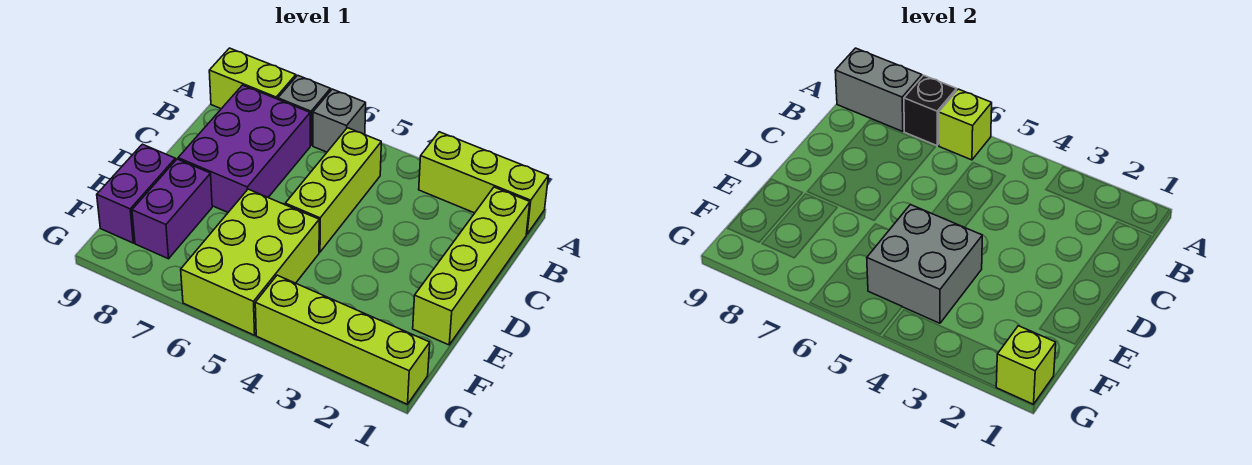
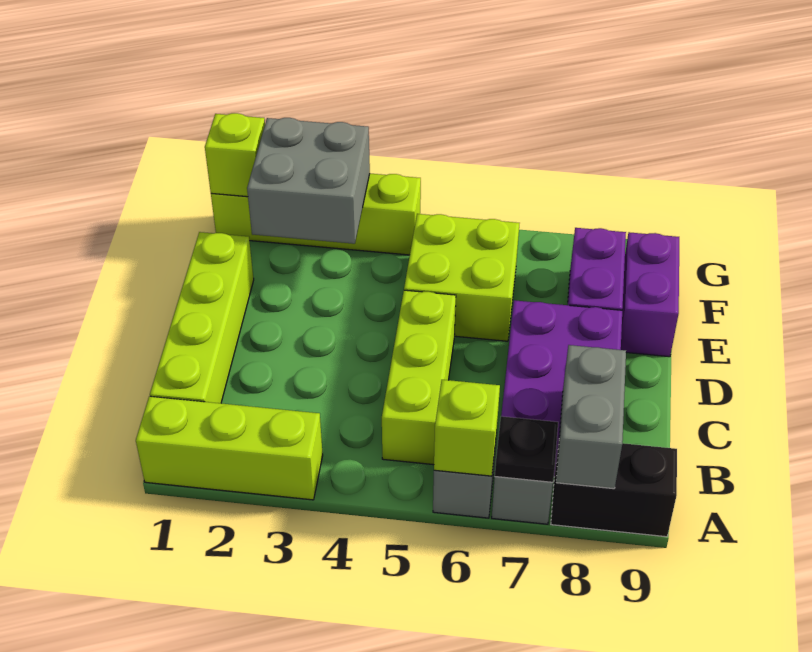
black 1x1 brick [904,75,957,146] -> black 1x1 plate [495,416,558,482]
lime 1x2 brick [209,48,296,109] -> black 1x2 brick [551,443,677,537]
grey 1x2 brick [835,48,922,132] -> grey 1x2 brick turned to [556,345,626,489]
grey 2x2 brick [867,205,982,323] -> grey 2x2 brick moved to [247,118,370,244]
lime 2x3 brick [181,189,319,335] -> lime 2x2 brick [404,214,519,341]

